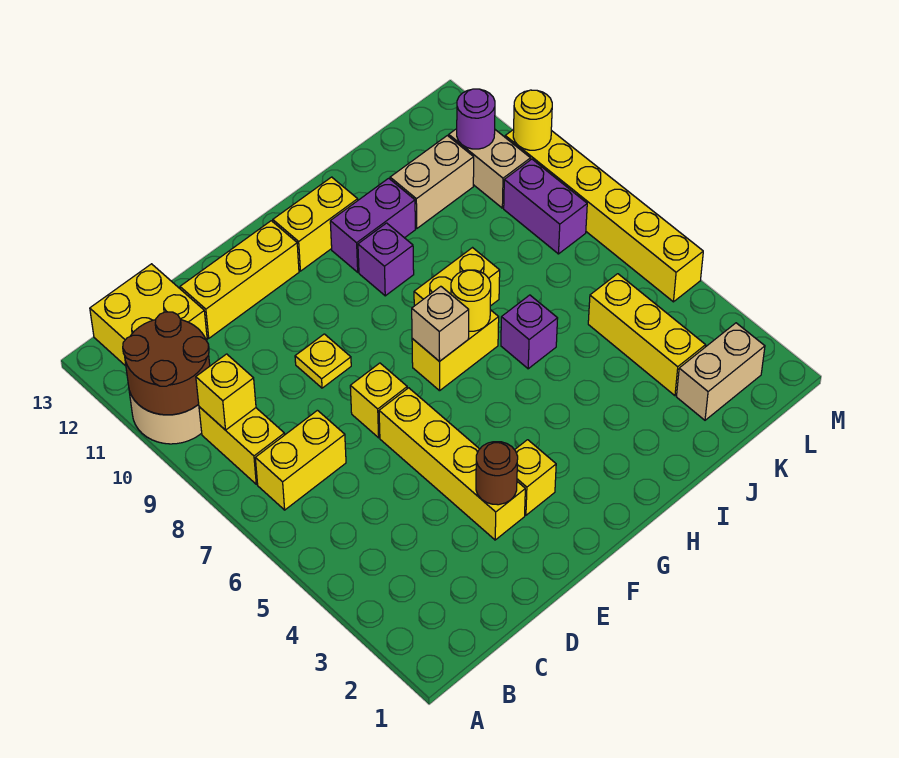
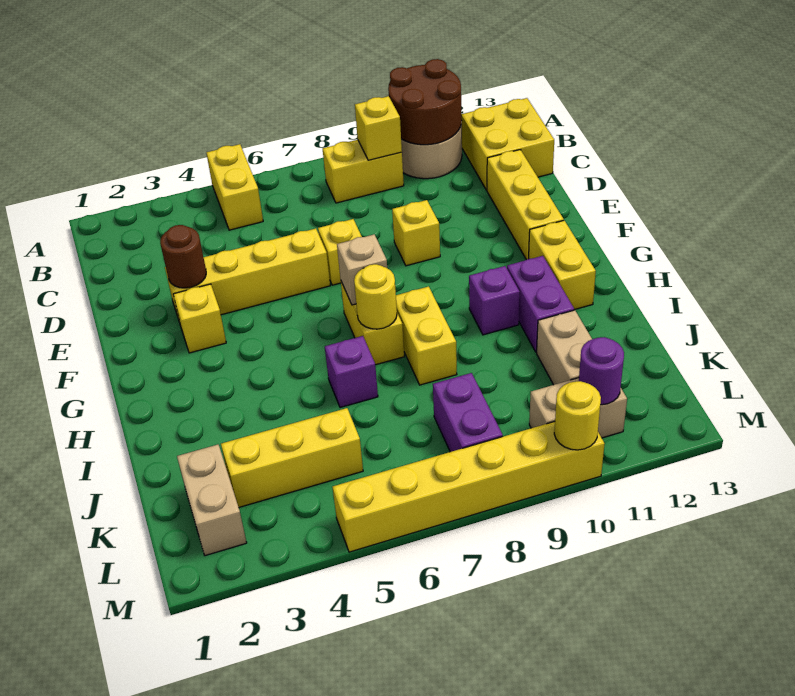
yellow 1x2 brick [255,410,346,510] -> yellow 1x2 brick moved to [206,144,263,230]
yellow 1x1 plate [295,334,351,388] -> yellow 1x1 brick [392,200,440,266]
purple 1x2 brick [504,159,587,254] -> purple 1x2 brick turned to [433,373,503,452]

